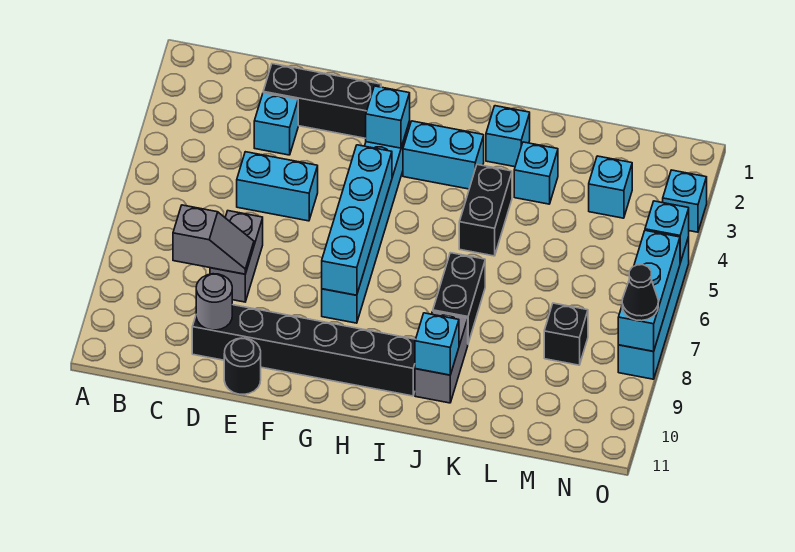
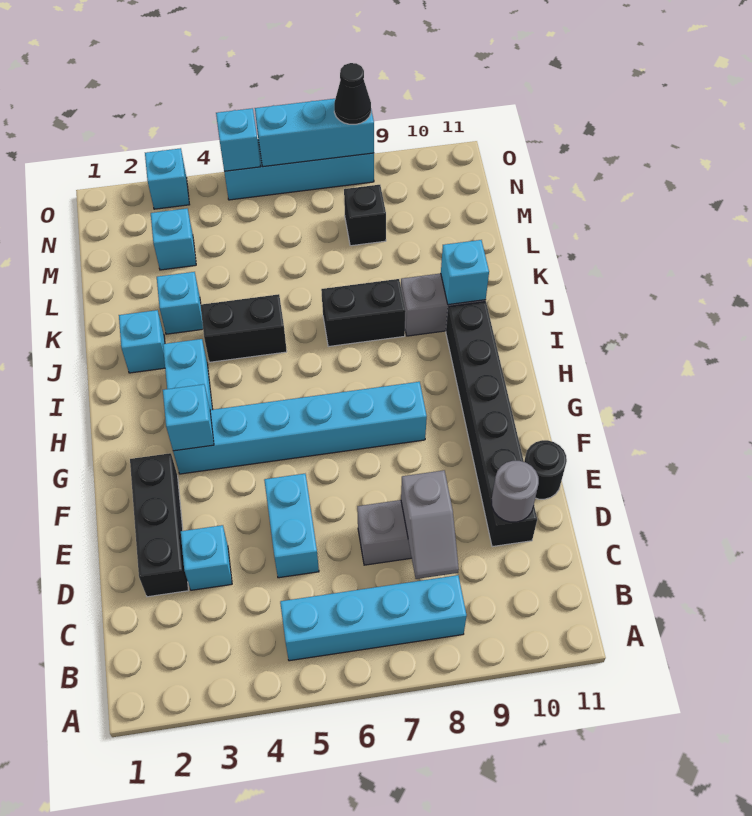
grey 1x2 slope [173,205,254,274] -> grey 1x2 slope turned to [401,470,459,579]
cyan 1x4 brick [322,145,392,295] -> cyan 1x4 brick moved to [280,575,467,661]

